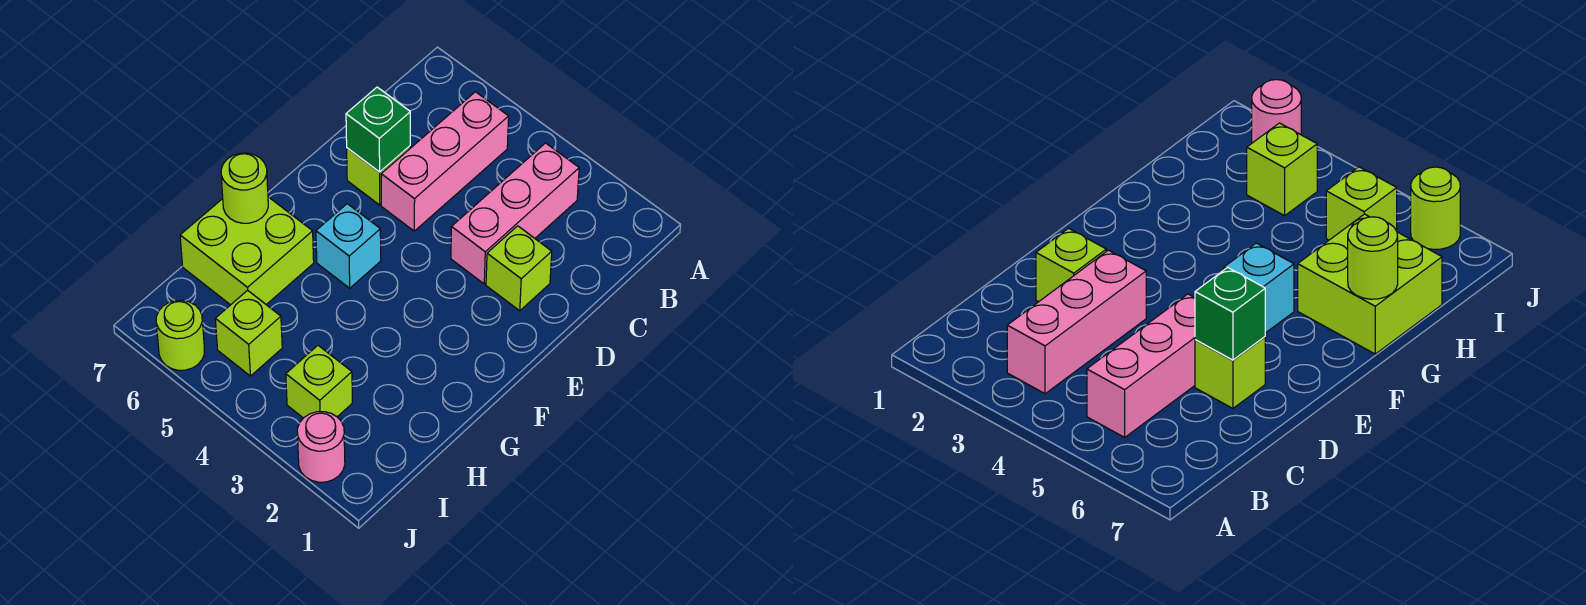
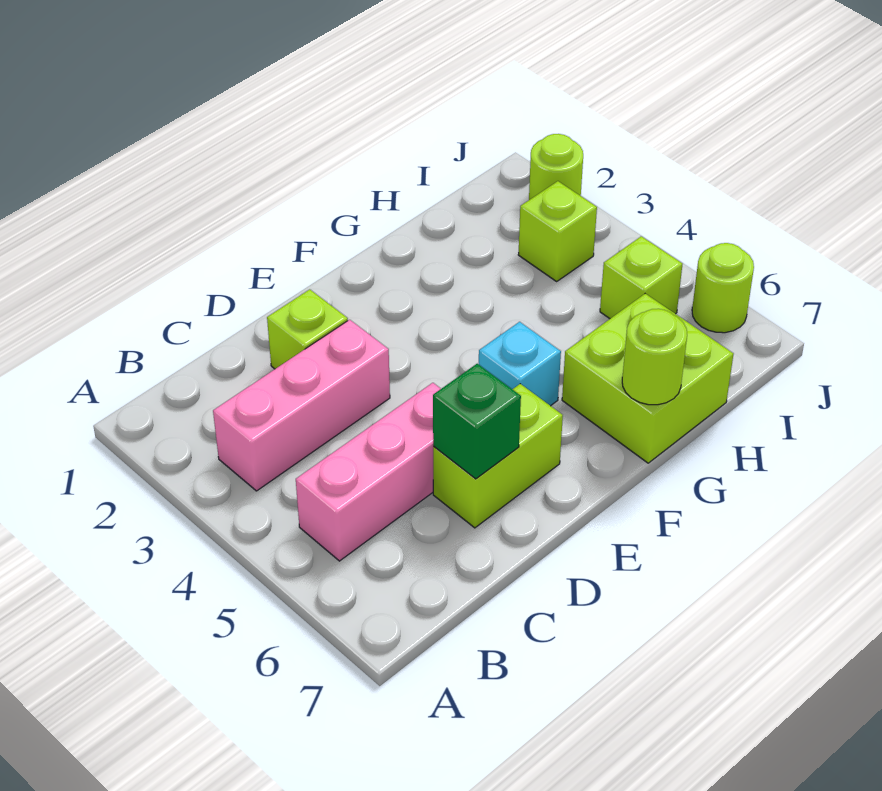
lime 1x1 brick [347,146,410,205] -> lime 1x2 brick [433,384,563,528]
pink 1x1 round brick [297,412,345,482] -> lime 1x1 round brick [529,134,583,200]

